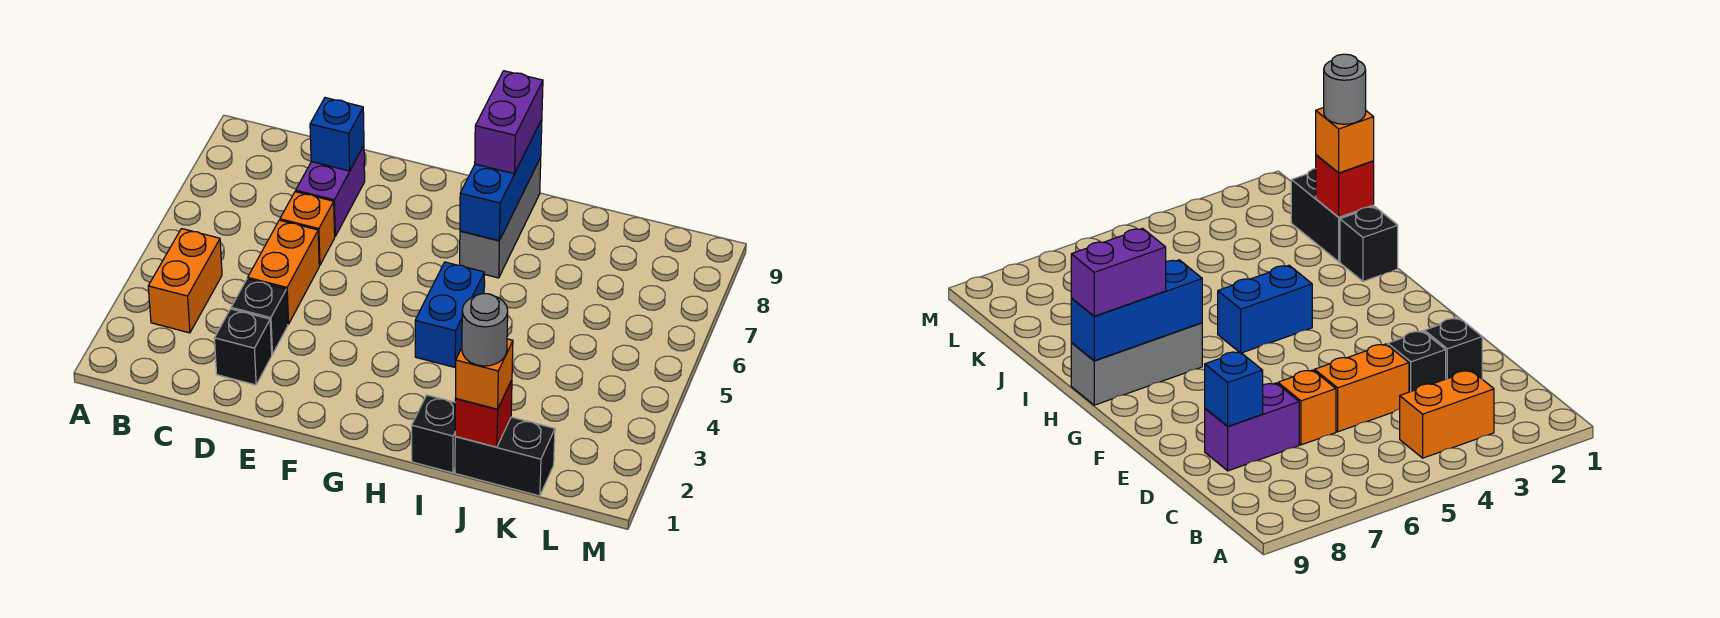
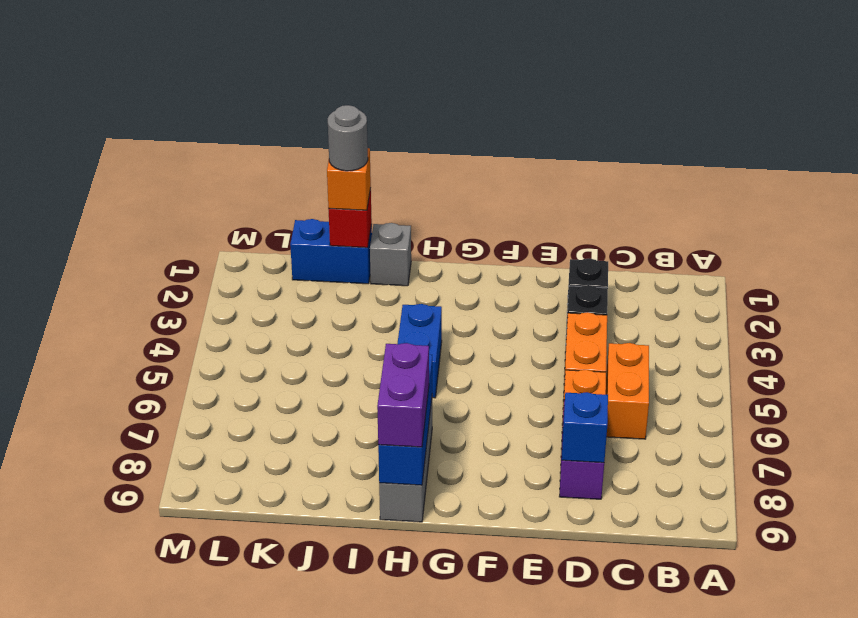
orange 1x2 brick [148,229,222,333] -> orange 1x2 brick moved to [606,343,649,439]
black 1x1 brick [412,395,456,473] -> grey 1x1 brick [370,223,411,286]
black 1x2 brick [455,417,555,496] -> blue 1x2 brick [290,219,372,284]

